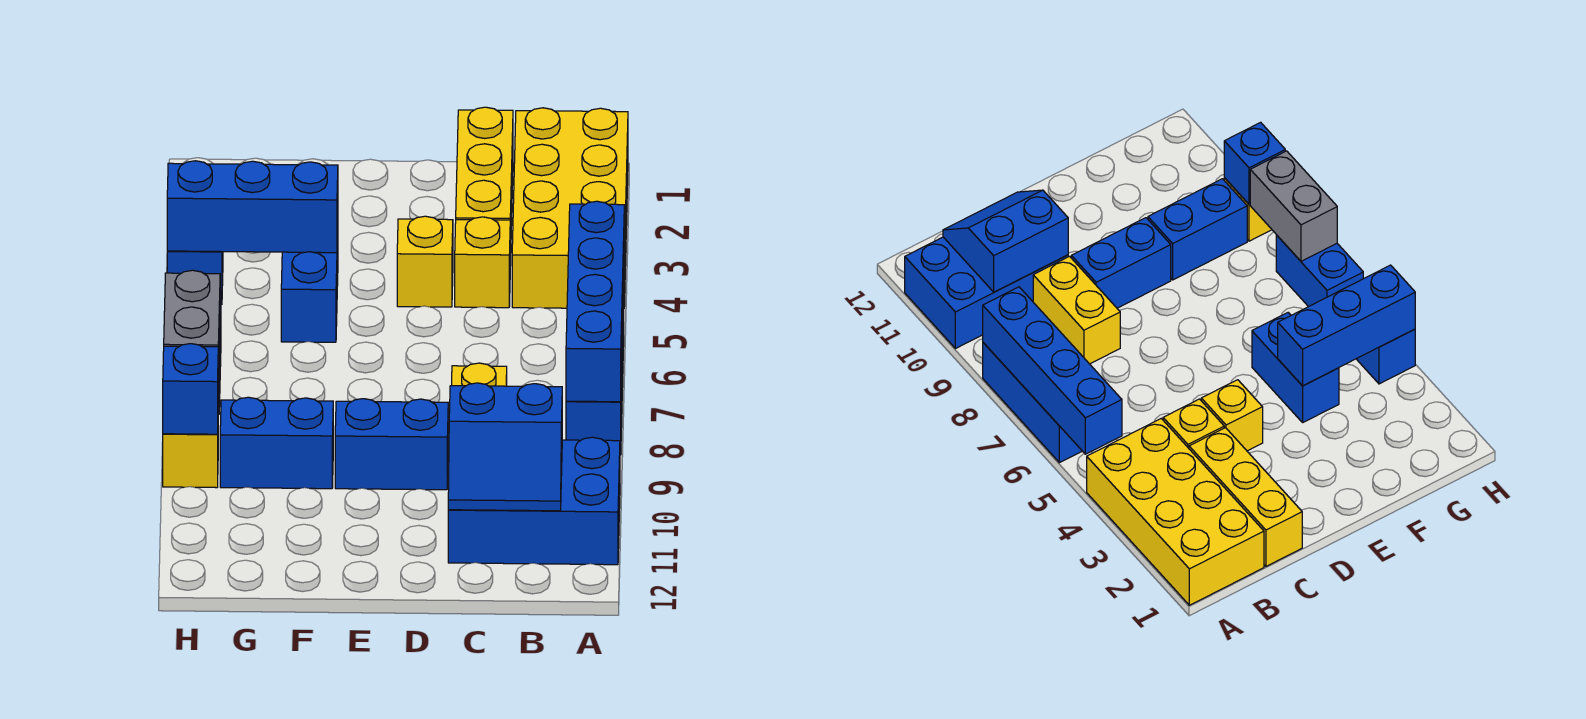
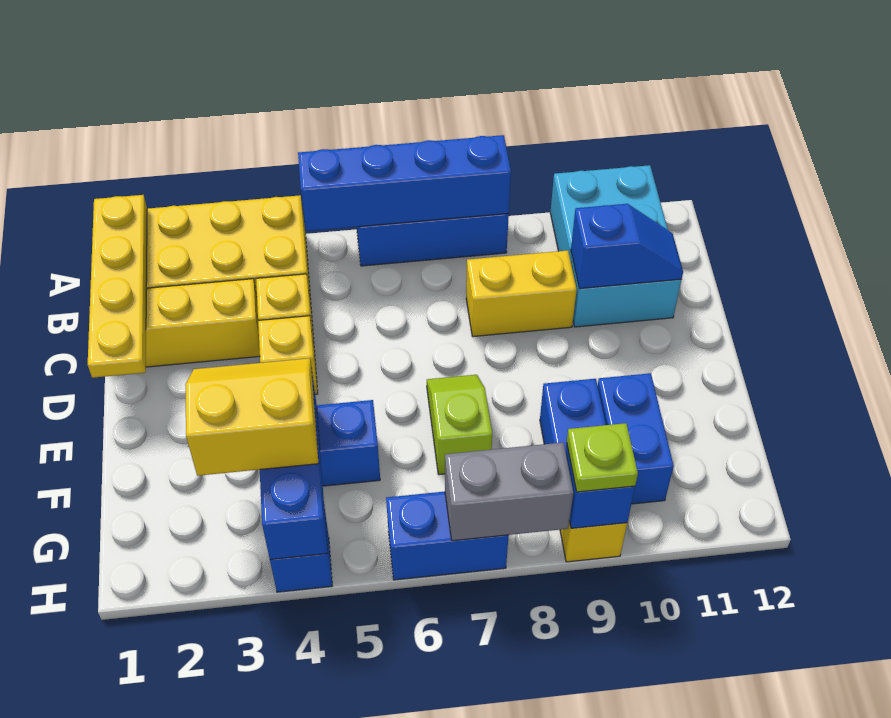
none -> yellow 1x4 plate [88,195,147,378]
blue 2x3 brick [448,437,620,565] -> cyan 2x3 brick [550,165,681,327]
blue 2x2 slope [448,383,562,511] -> blue 1x2 slope [571,204,683,289]
blue 1x2 brick [335,399,448,490] -> blue 1x2 brick moved to [598,373,674,504]
none -> lime 1x2 slope [427,375,492,475]
none -> yellow 2x2 slope [185,358,319,476]
none -> lime 1x1 plate [567,423,638,492]

